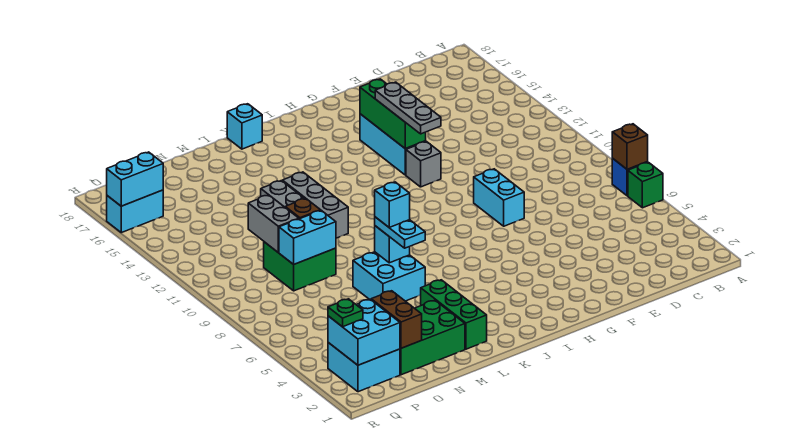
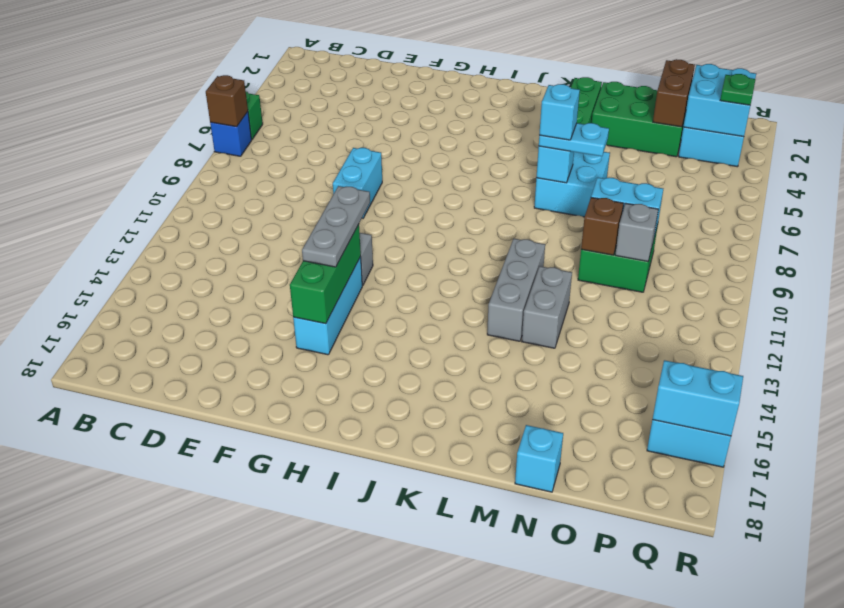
cyan 1x1 brick [227,104,262,149] -> cyan 1x1 brick moved to [515,425,563,492]
cyan 1x2 plate [375,217,425,248] -> cyan 1x2 plate turned to [539,123,609,156]
grey 1x2 brick [248,195,299,253] -> grey 1x1 brick [615,203,658,261]

